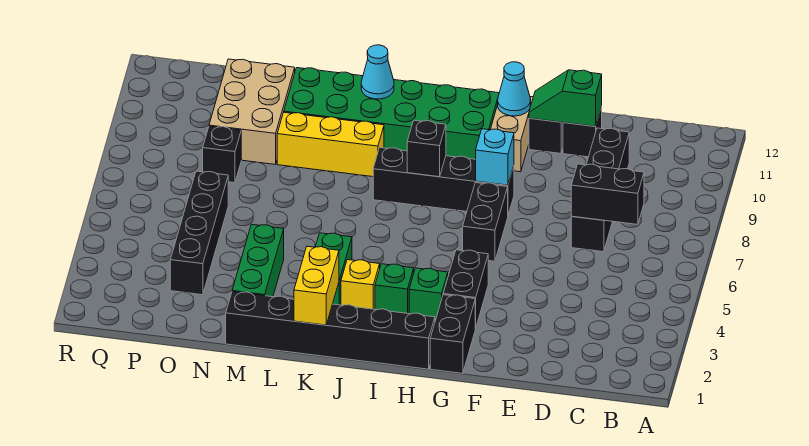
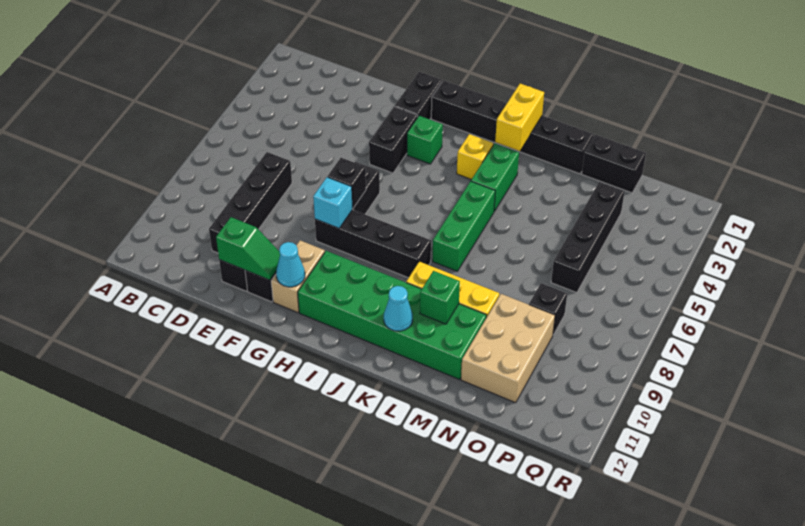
black 1x2 brick [571,164,644,225] -> black 1x2 brick moved to [582,135,646,193]
green 1x1 brick [375,264,414,314] -> green 1x1 brick moved to [420,271,460,324]
black 1x1 brick [407,120,446,177] -> black 1x1 brick moved to [328,158,366,208]
green 1x3 brick [232,224,284,297] -> green 1x3 brick moved to [432,181,495,271]

